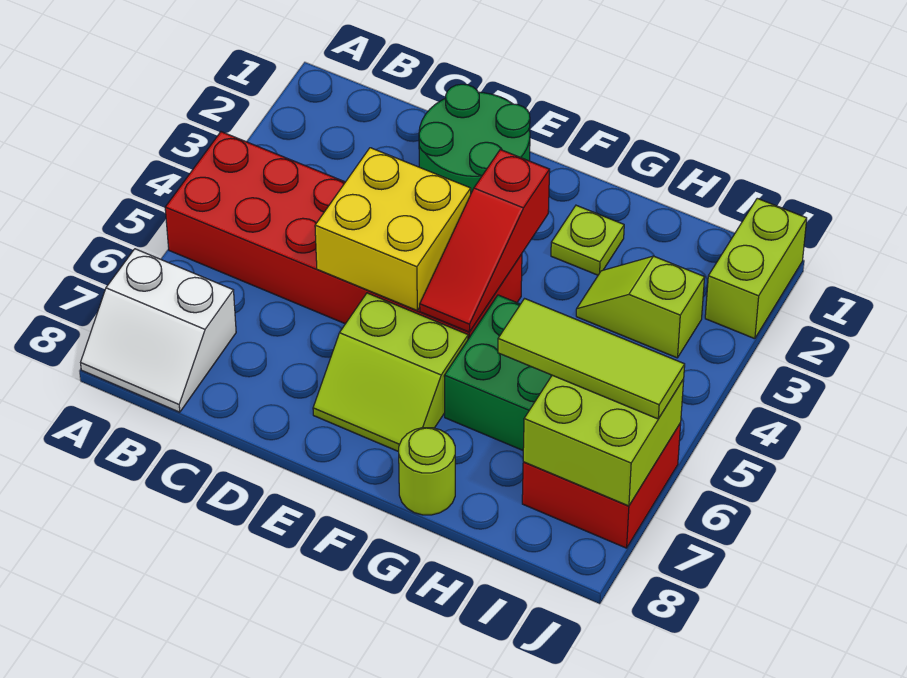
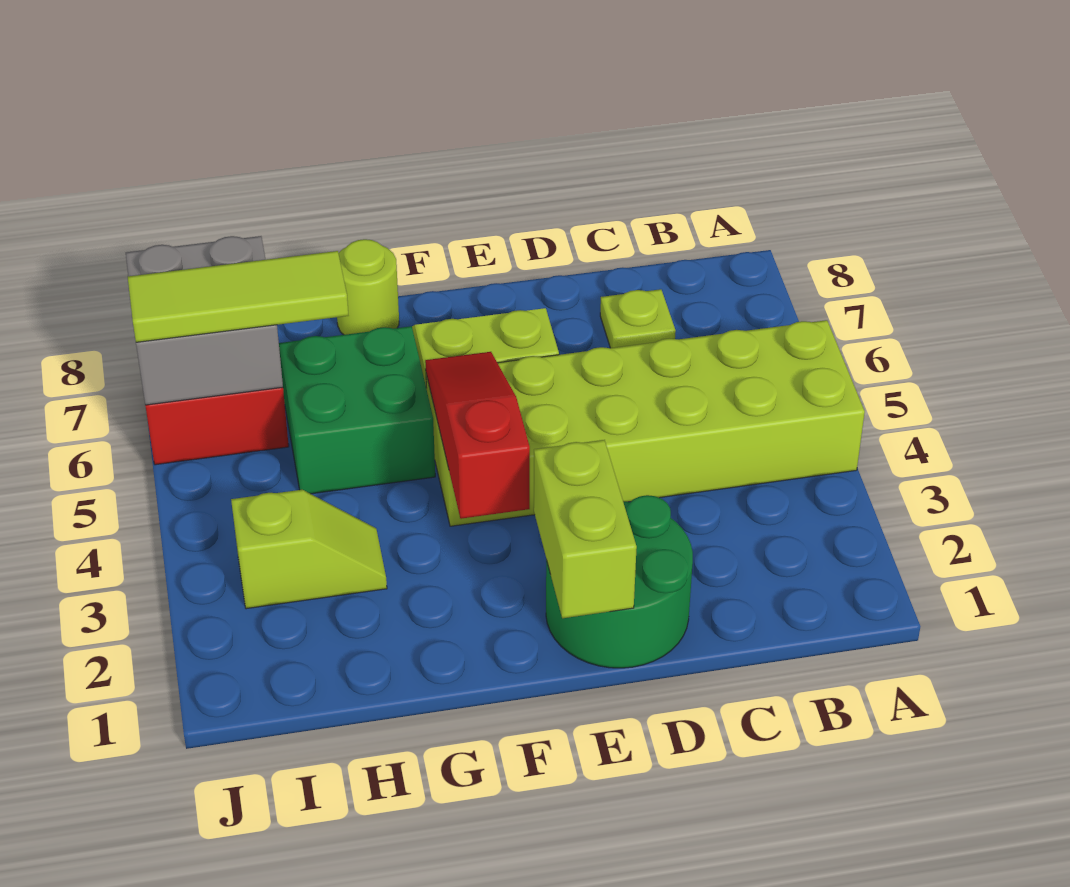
red 2x6 brick [165,132,522,339] -> lime 2x6 brick [426,320,865,526]
white 2x2 slope [81,249,236,412] -> none
yellow 2x2 brick [315,148,471,310] -> none
lime 1x1 plate [551,205,624,275] -> lime 1x1 plate moved to [600,289,676,348]
lime 2x2 brick [523,375,684,506] -> grey 2x2 brick [126,236,283,405]
lime 1x2 brick [705,198,807,339] -> lime 1x2 brick moved to [534,440,637,618]

